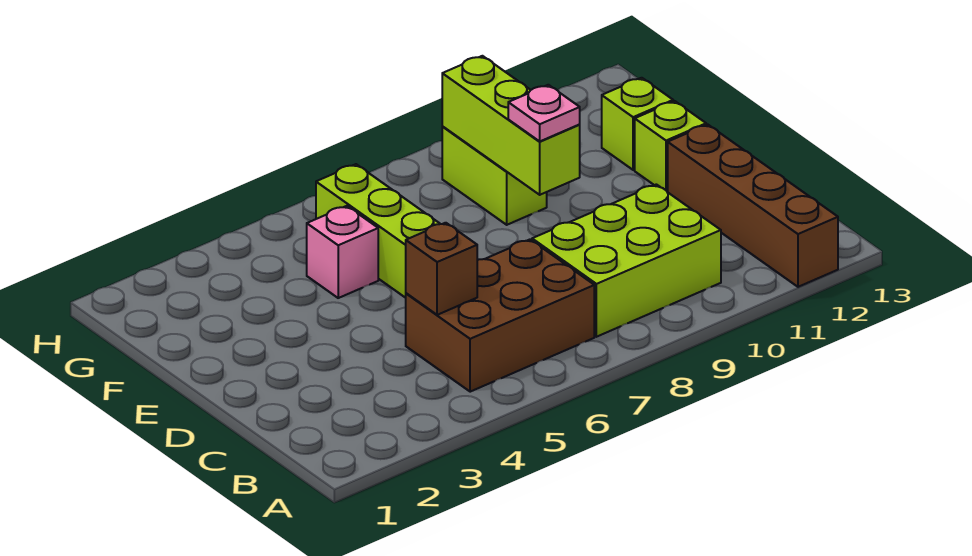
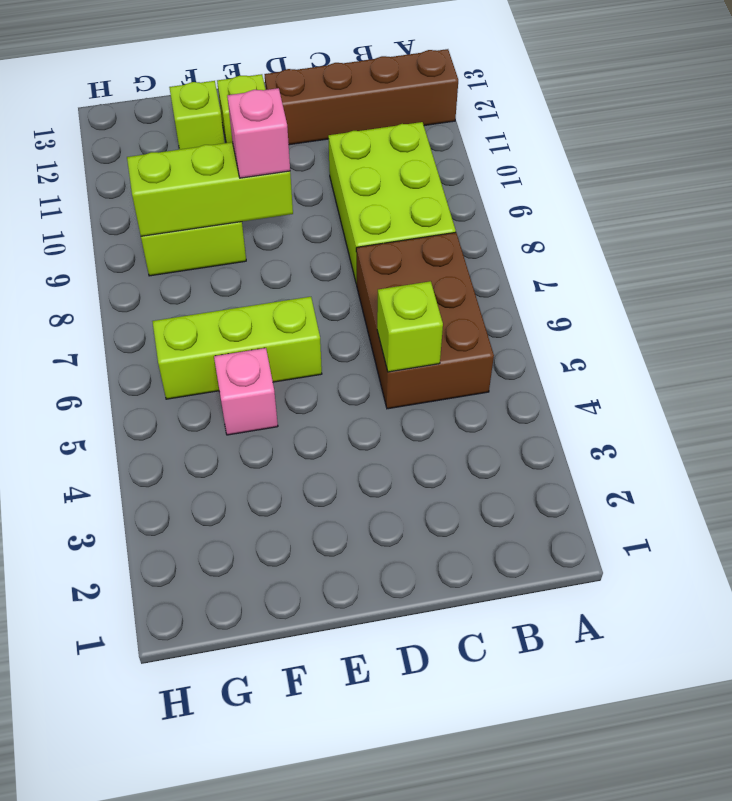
brown 1x1 brick [406,223,477,315] -> lime 1x1 brick [377,281,443,372]
pink 1x1 plate [508,85,580,142] -> pink 1x1 brick [227,88,290,178]

